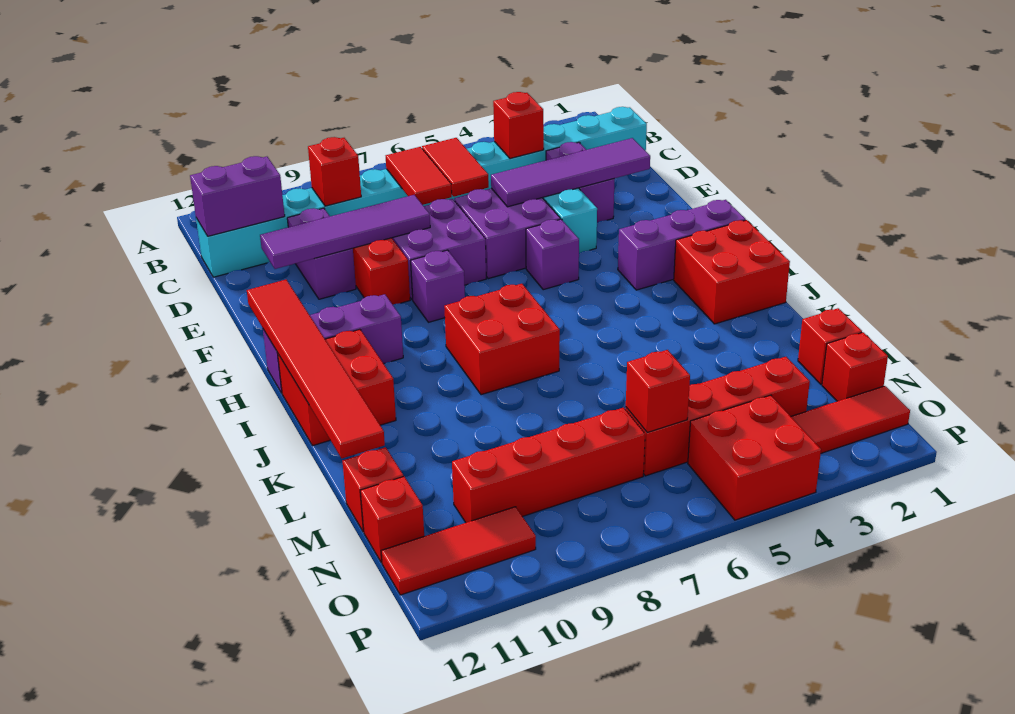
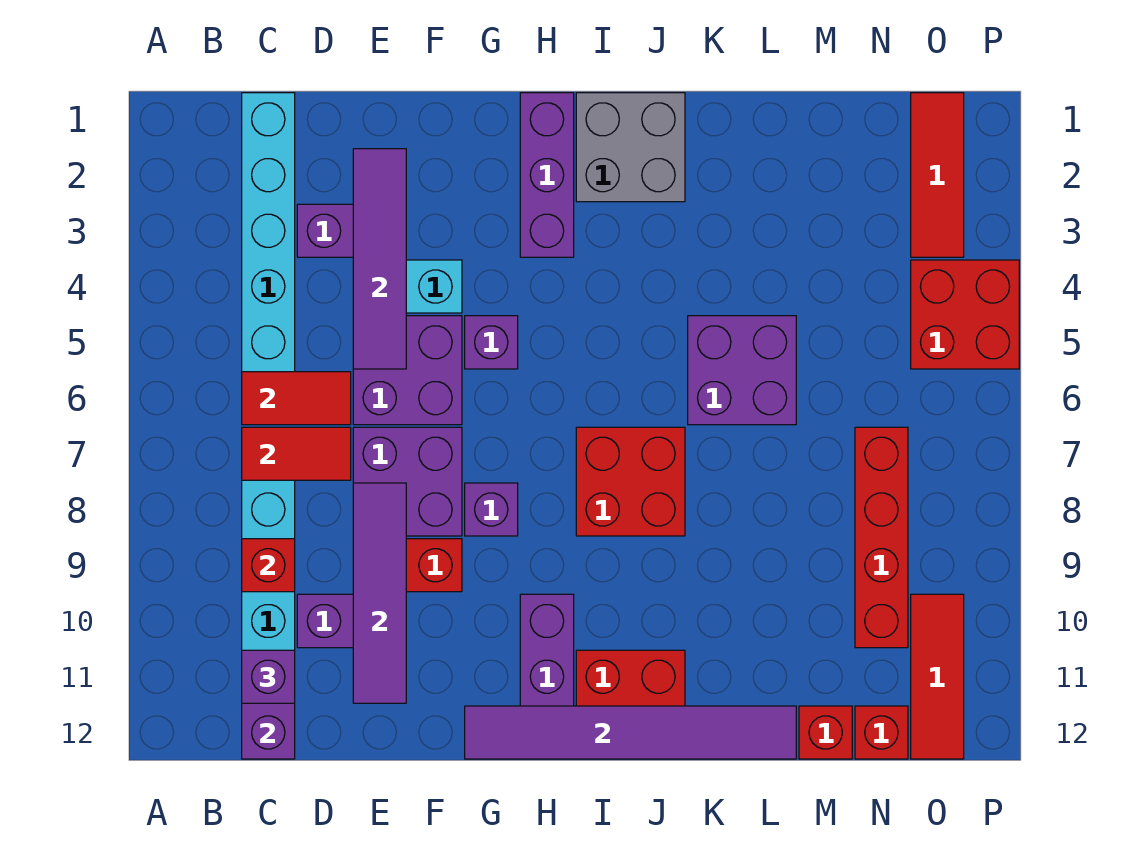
red 1x1 brick [493,92,544,159] -> none
none -> purple 1x1 brick [242,650,295,703]
red 1x6 tile [247,280,385,458] -> purple 1x6 tile [465,706,796,759]
red 2x2 brick [674,220,790,324] -> grey 2x2 brick [576,93,685,202]
none -> purple 2x2 brick [688,316,796,425]
red 1x1 brick [798,308,862,384] -> none
red 1x1 brick [822,332,888,401] -> none
red 1x4 brick [626,357,810,476] -> none
red 1x1 brick [626,350,690,432] -> none

